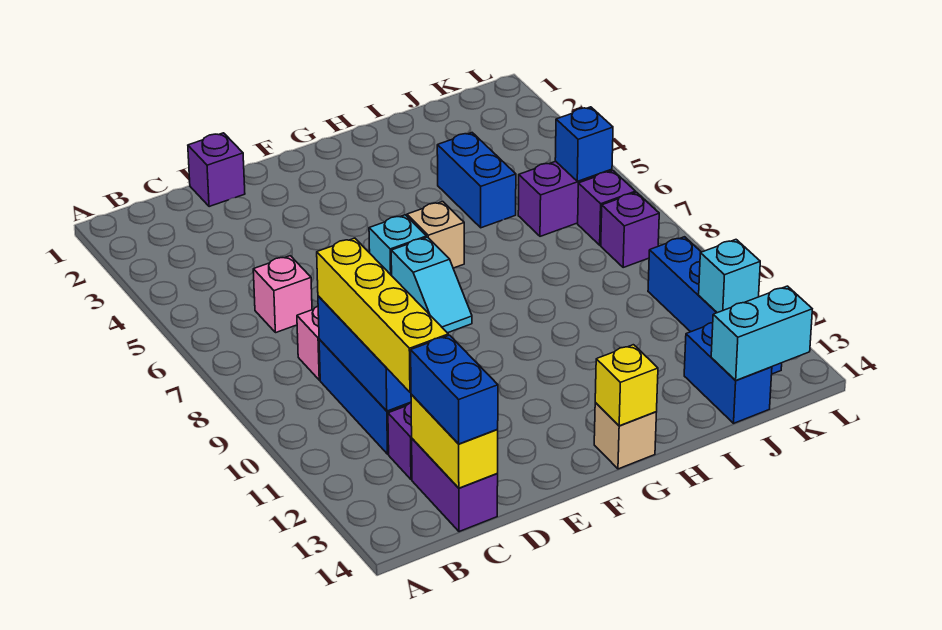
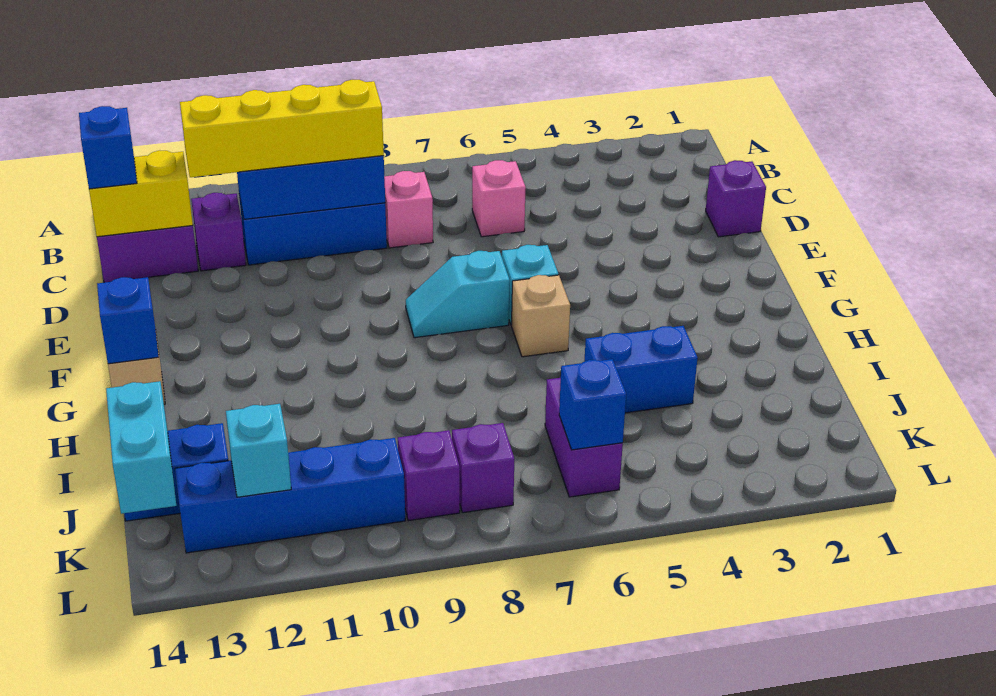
blue 1x2 brick [411,335,498,444] -> blue 1x1 brick [79,106,137,189]
yellow 1x1 brick [595,345,658,426] -> blue 1x1 brick [97,277,159,364]
purple 1x1 brick [578,171,636,245] -> purple 1x1 brick moved to [398,430,460,521]

